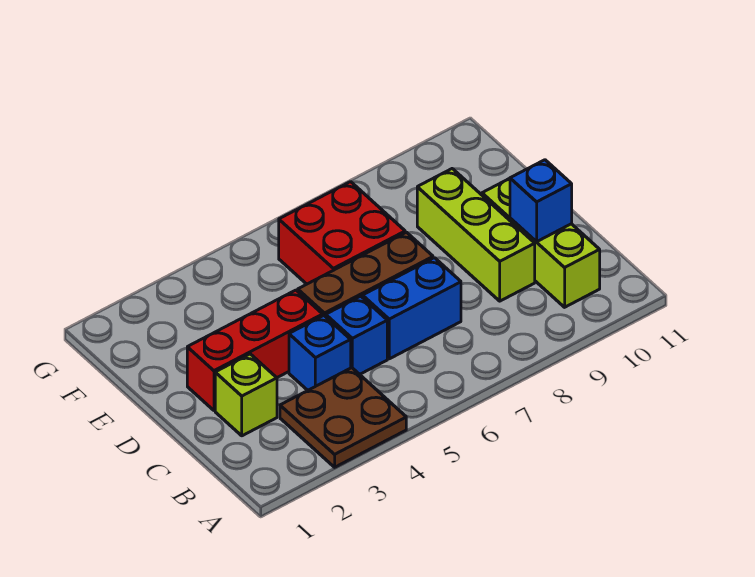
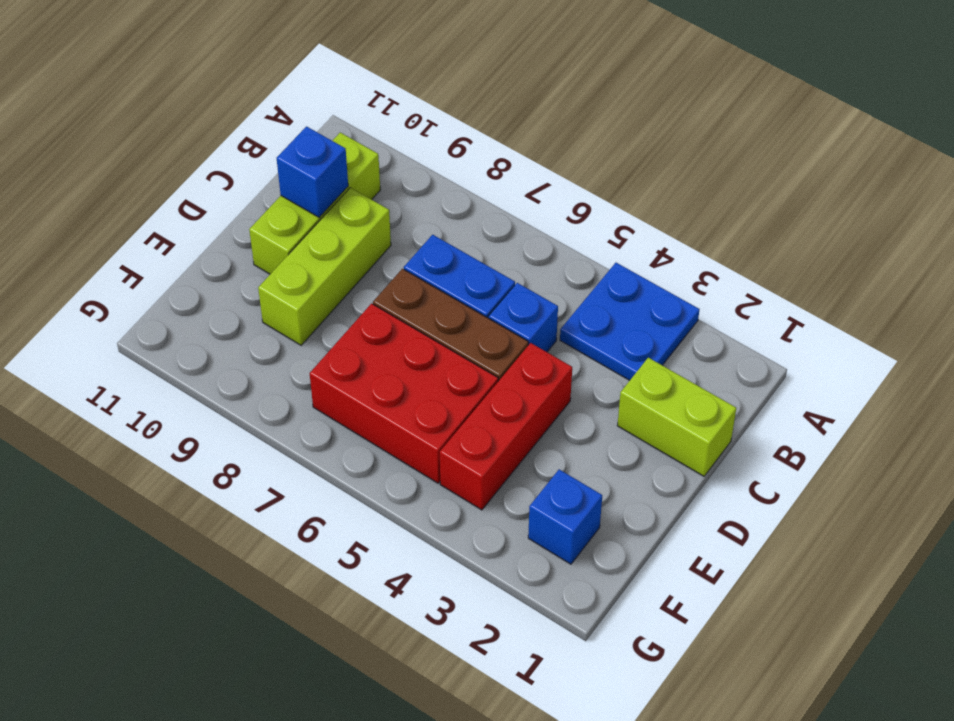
brown 2x2 plate [280,368,406,467] -> blue 2x2 plate [560,263,700,380]
lime 1x1 brick [215,354,277,436] -> lime 1x2 brick [617,358,736,476]
blue 1x1 brick [289,316,351,390] -> blue 1x1 brick moved to [528,469,602,564]
red 1x3 brick [187,290,323,410] -> red 1x3 brick turned to [440,343,572,510]
red 2x2 brick [279,182,405,284] -> red 2x3 brick [310,304,498,483]

